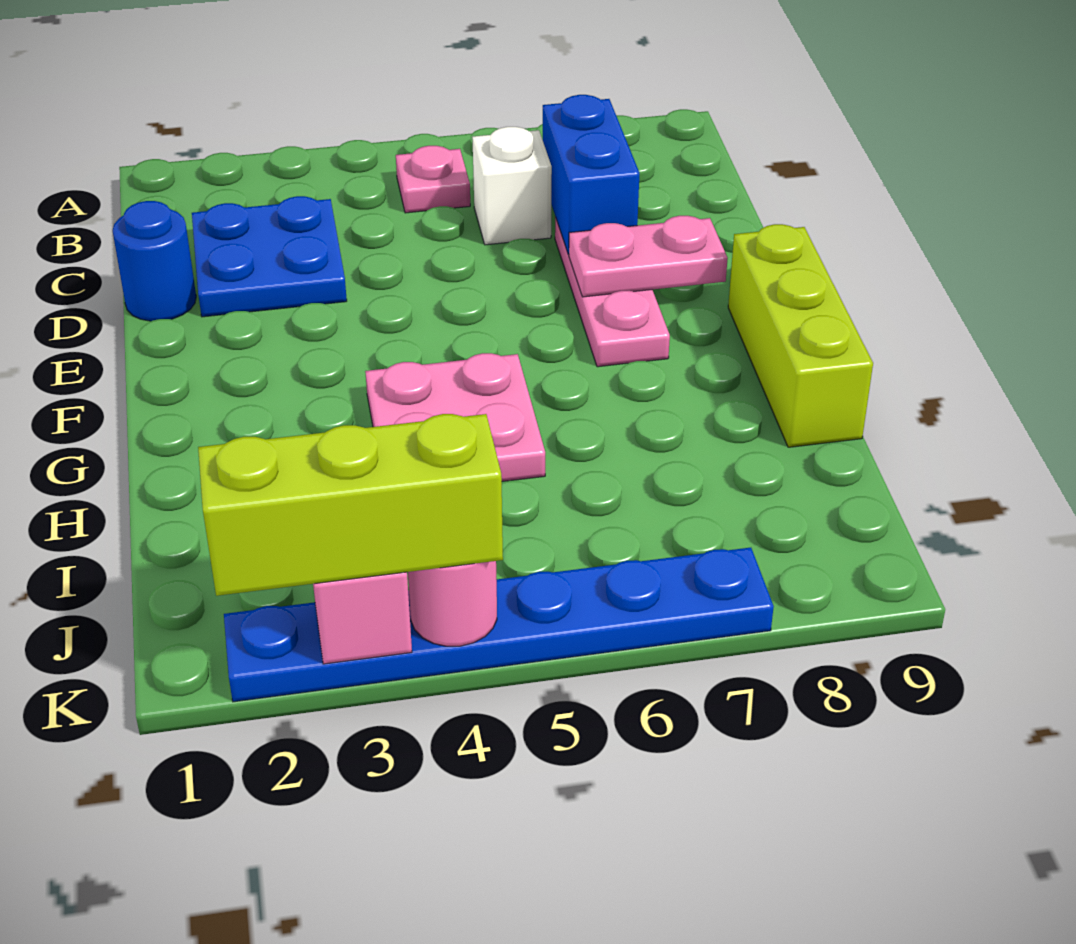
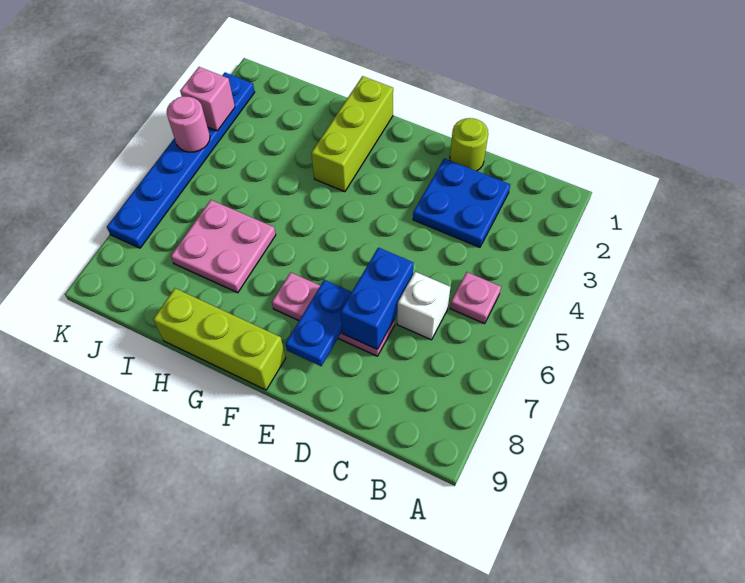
blue 1x2 brick [543,95,639,254] -> blue 1x2 brick turned to [341,247,414,349]
blue 1x1 round brick [113,201,196,321] -> lime 1x1 round brick [450,118,488,171]
pink 1x2 plate [569,216,728,297] -> blue 1x2 plate [286,280,352,366]
pink 2x2 plate [365,353,545,482] -> pink 2x2 plate moved to [171,200,276,293]
lime 1x3 brick [198,414,503,596] -> lime 1x3 brick moved to [311,76,393,192]

